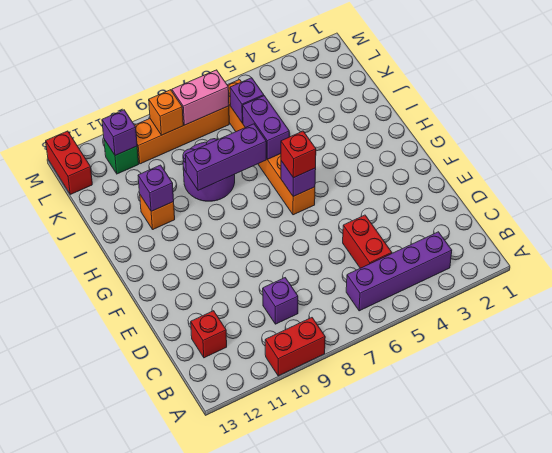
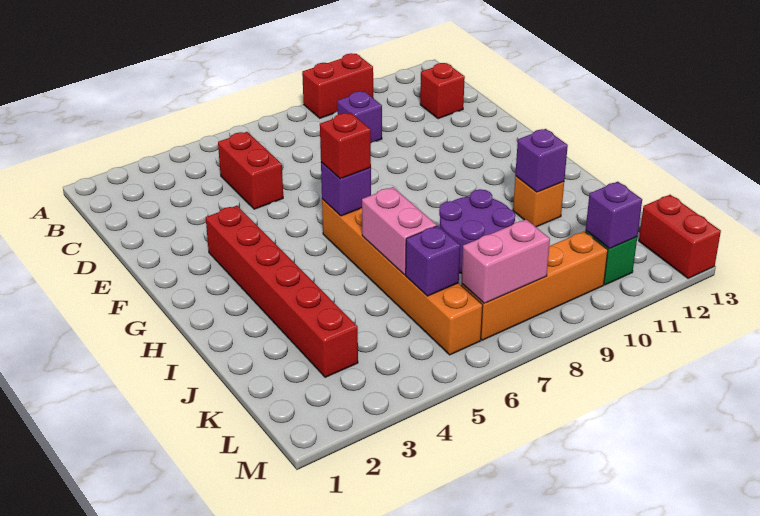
purple 1x4 brick [346,232,452,311] -> none
none -> red 1x6 brick [206,206,358,377]
purple 1x2 brick [243,96,289,159] -> pink 1x2 brick [362,187,437,275]
purple 1x3 brick [185,124,266,190] -> none
orange 1x1 brick [149,90,183,135] -> none

